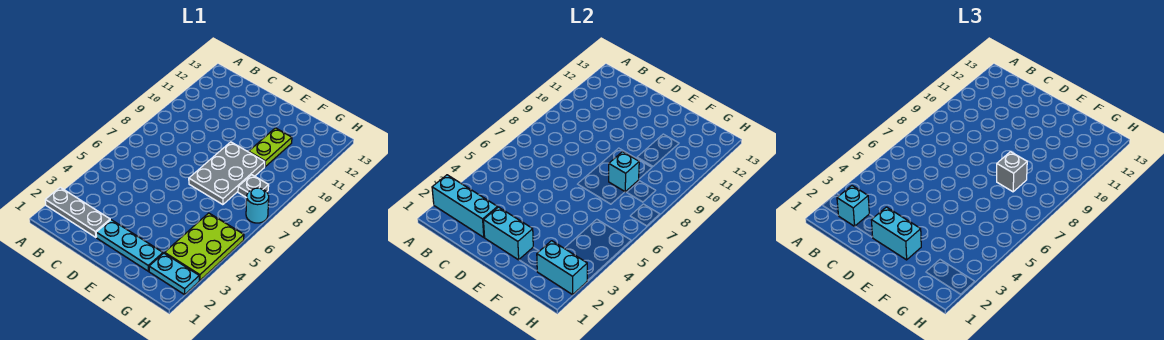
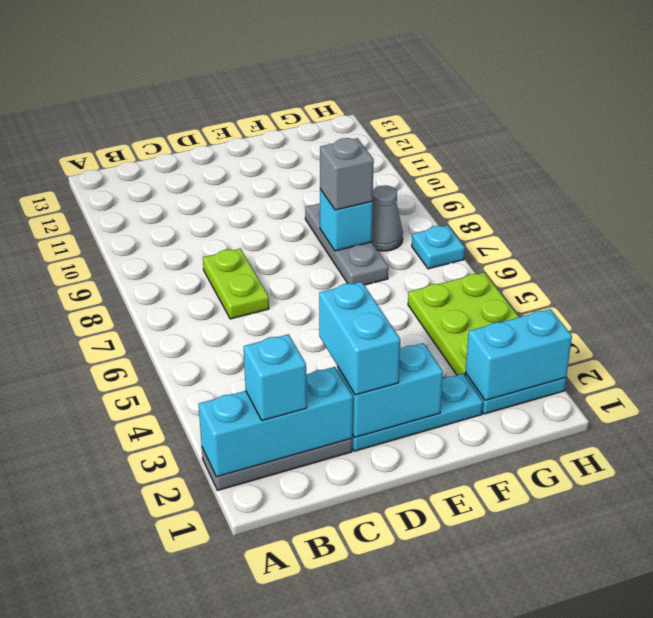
cyan 1x2 brick [871,207,921,260] -> cyan 1x2 brick turned to [319,282,400,395]
grey 2x3 plate [189,142,265,205] -> grey 1x3 plate [305,203,388,285]
lime 1x2 plate [249,128,292,167] -> lime 1x2 plate moved to [203,248,269,319]
grey 1x1 plate [238,175,269,198] -> grey 1x1 cone [372,185,403,251]
cyan 1x1 round brick [246,188,269,223] -> cyan 1x1 plate [412,225,465,269]

